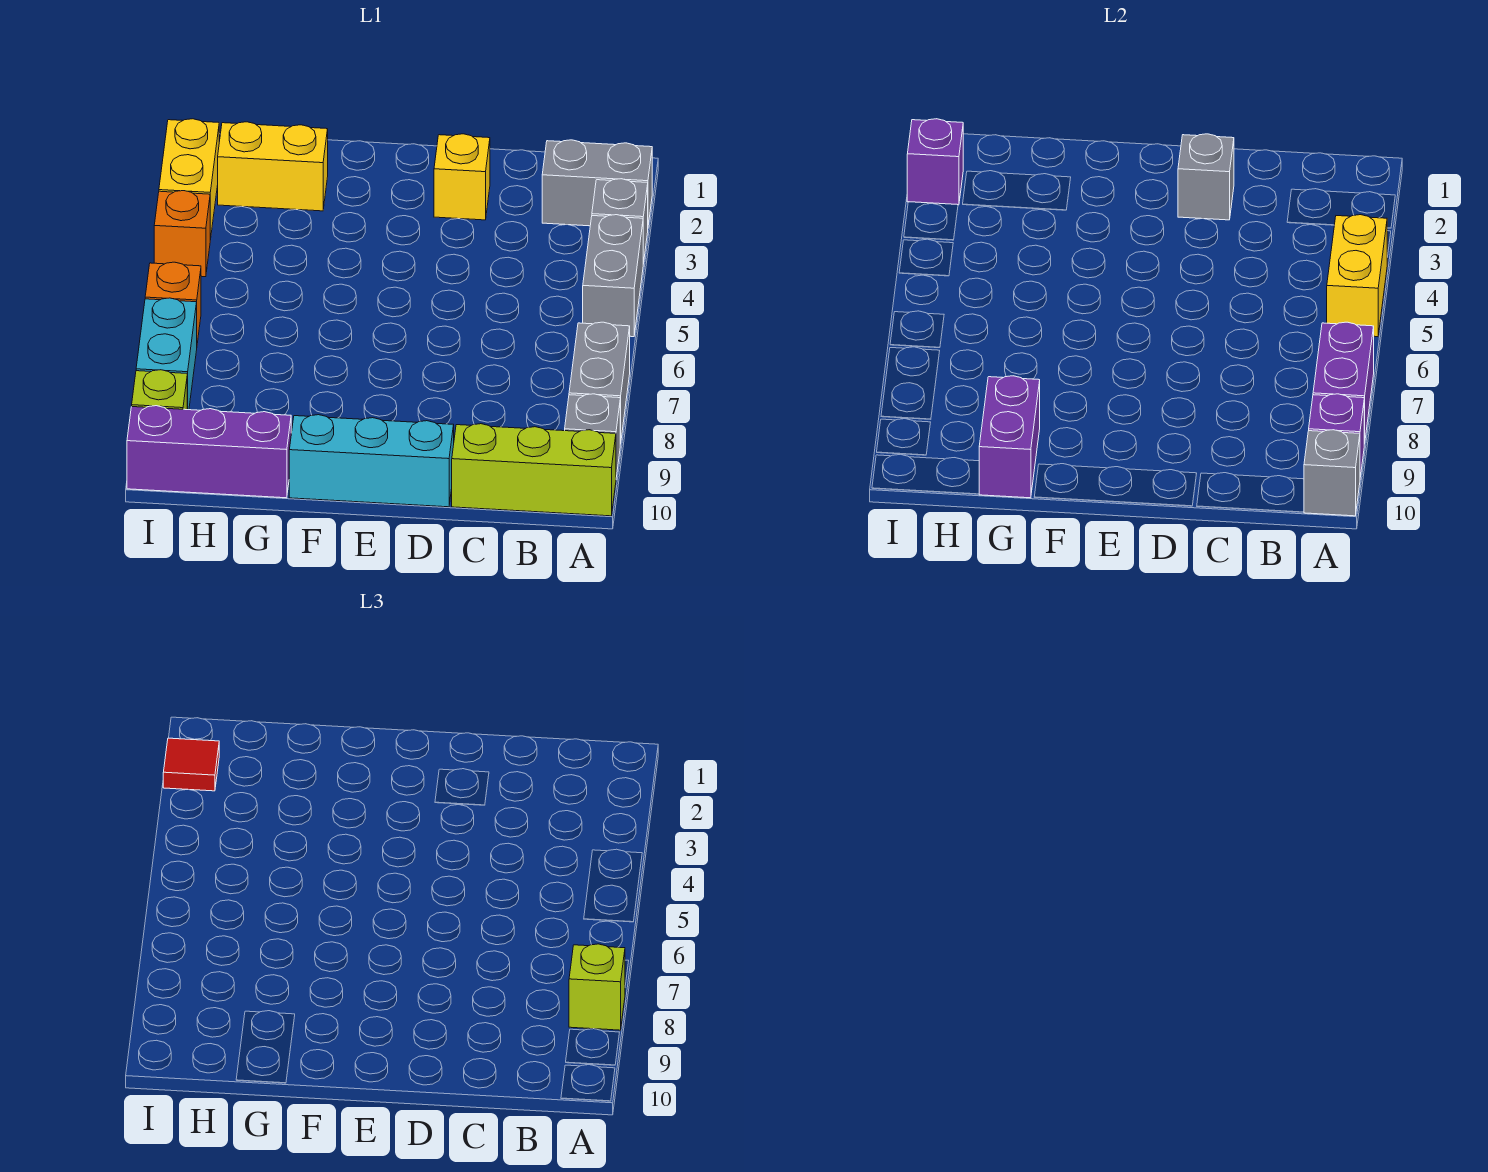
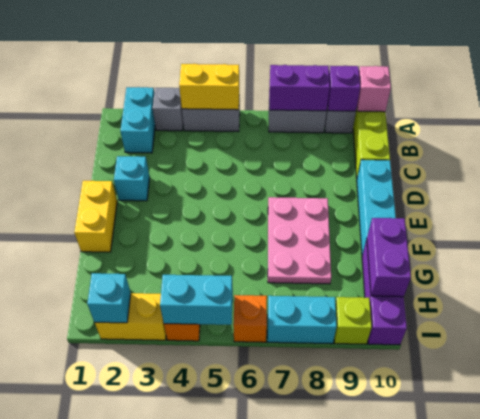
grey 1x2 brick [542,140,652,226] -> cyan 1x2 brick [120,87,155,153]
lime 1x1 brick [569,944,625,1030] -> none
grey 1x1 brick [1304,430,1360,516] -> pink 1x1 brick [357,66,391,112]
yellow 1x1 brick [434,134,490,220] -> cyan 1x1 brick [114,156,150,201]
grey 1x1 brick [1178,134,1234,220] -> none
none -> pink 2x3 plate [268,197,331,284]
yellow 1x2 brick [218,122,328,211] -> yellow 1x2 brick moved to [74,181,117,252]
purple 1x2 brick [979,376,1040,498] -> purple 1x2 brick turned to [367,218,411,297]
purple 1x1 brick [907,119,963,205] -> cyan 1x1 brick [87,273,131,323]
red 1x1 tile [163,738,219,791] -> none
none -> cyan 1x2 brick [160,275,233,325]

